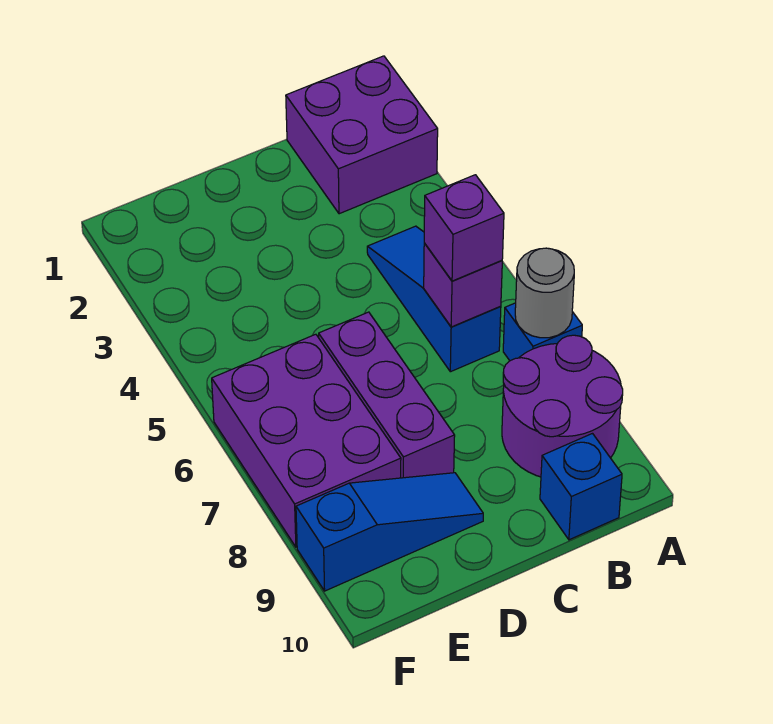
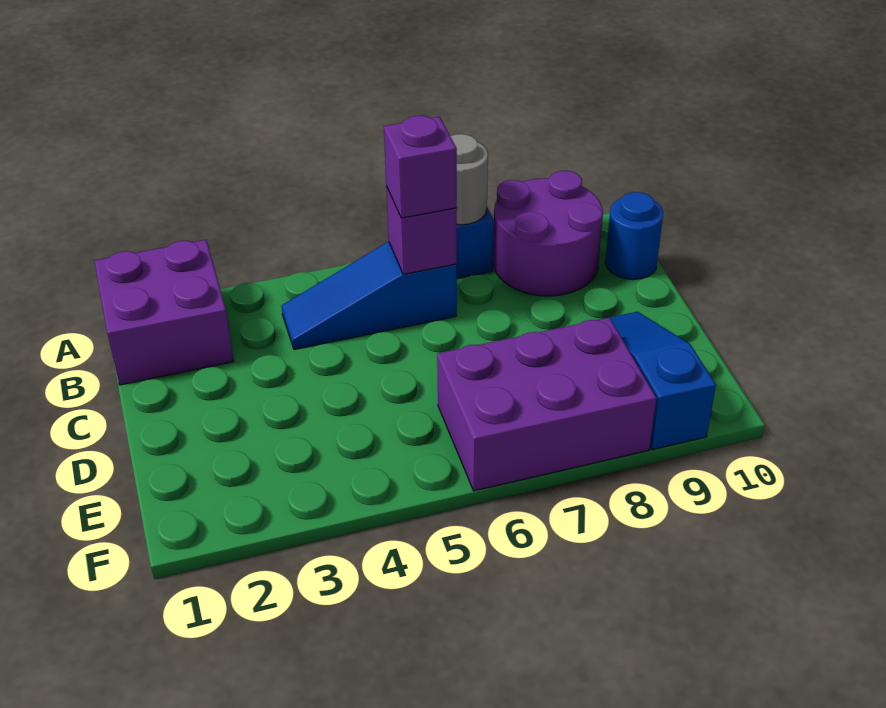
blue 1x1 brick [540,434,622,540] -> blue 1x1 round brick [605,192,663,279]
purple 1x3 brick [319,312,455,478] -> none

